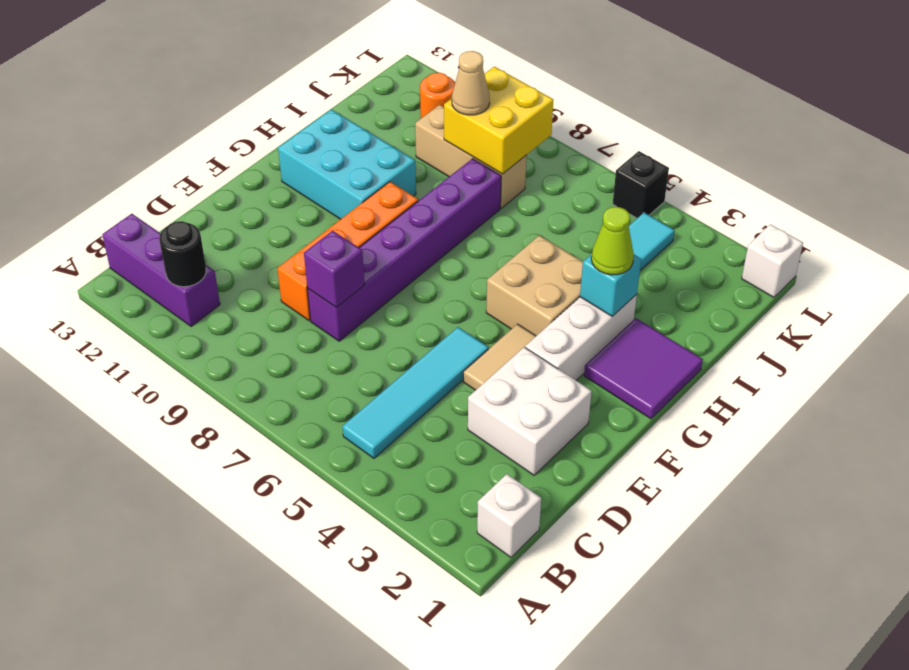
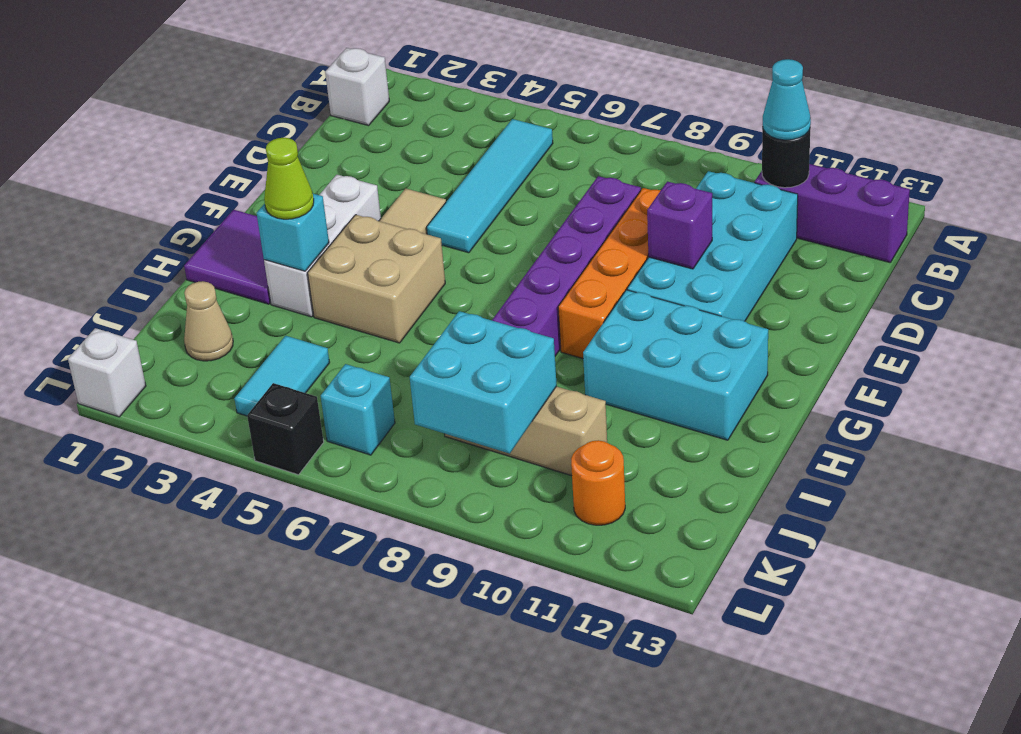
none -> cyan 1x1 cone [763,59,811,140]
none -> cyan 2x4 brick [627,171,798,321]
white 2x2 brick [468,347,592,475] -> none
purple 1x1 brick [304,231,365,308] -> purple 1x1 brick moved to [647,181,712,269]
yellow 2x2 brick [444,67,553,174] -> cyan 2x2 brick [410,311,557,454]
tan 1x1 cone [452,51,490,115] -> tan 1x1 cone moved to [184,281,233,361]
none -> cyan 1x1 brick [321,364,395,455]

